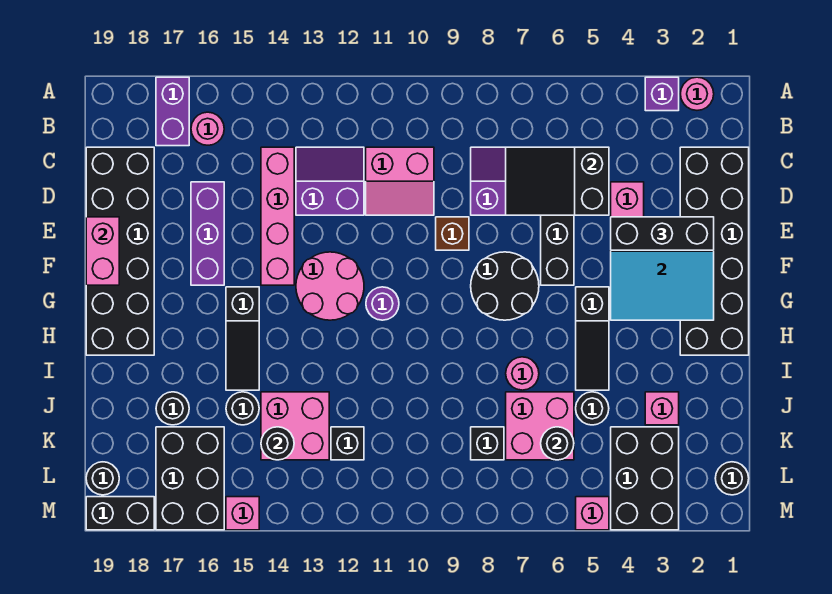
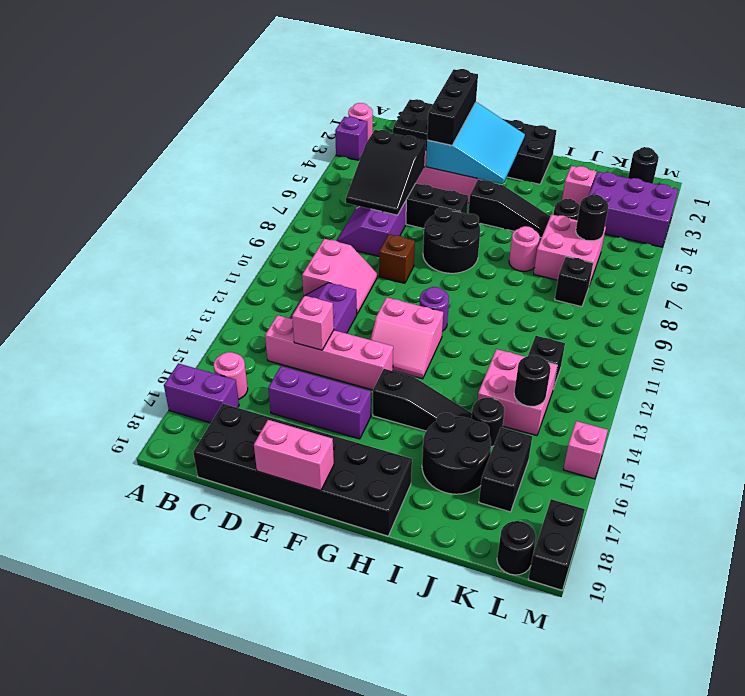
pink 2x2 round brick [296,252,364,320] -> pink 2x2 slope [370,297,443,379]
black 1x1 round brick [156,392,189,425] -> black 2x2 round brick [422,413,491,494]
black 2x3 brick [611,427,679,530] -> purple 2x3 brick [589,172,678,247]
black 2x3 brick [156,427,224,530] -> black 1x2 brick [479,427,532,512]
pink 1x1 brick [576,497,609,530] -> pink 1x1 brick moved to [292,296,334,350]

